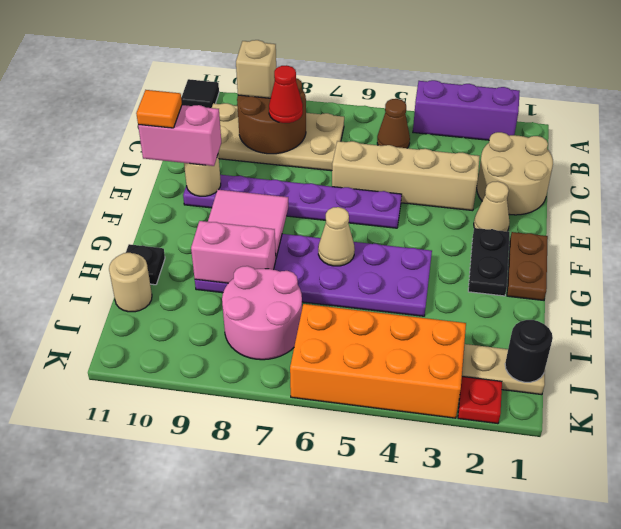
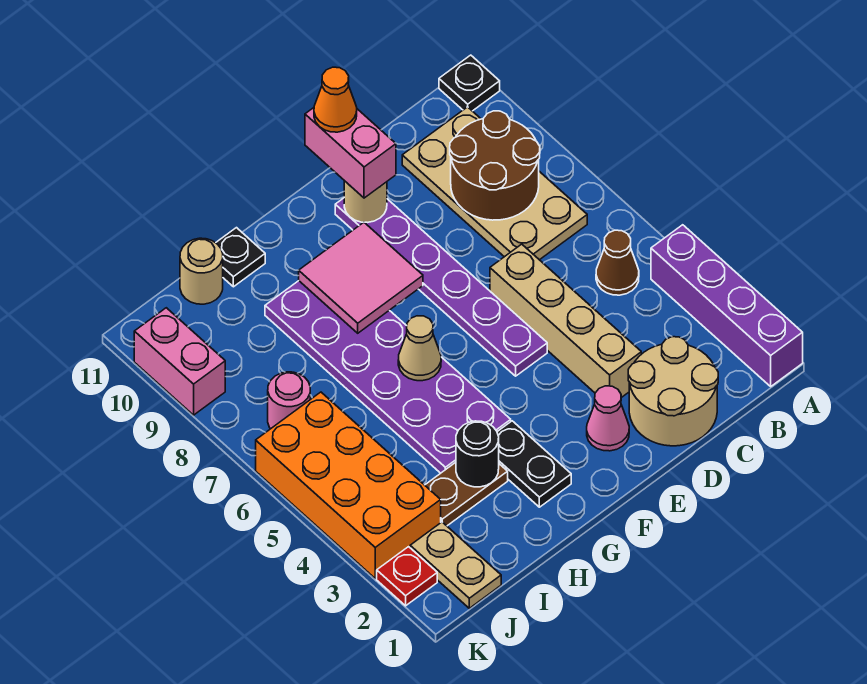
purple 1x3 brick [413,80,520,140] -> purple 1x4 brick [651,225,803,386]
black 1x1 tile [181,79,219,108] -> black 1x1 plate [439,55,500,111]
tan 1x1 brick [236,40,276,98] -> none
red 1x1 cone [269,65,303,123] -> none
tan 1x1 cone [474,181,510,232] -> pink 1x1 cone [587,386,629,451]
orange 1x1 tile [136,90,182,128] -> orange 1x1 cone [314,67,357,132]
brown 1x2 plate [507,232,548,300] -> brown 1x2 plate moved to [425,462,508,526]
black 1x2 plate [468,228,510,296] -> black 1x2 plate turned to [497,421,571,507]
pink 1x2 brick [191,221,276,283] -> pink 1x2 brick moved to [134,308,225,415]
pink 2x2 round brick [222,266,302,360] -> pink 1x1 round brick [268,372,310,429]
black 1x1 round brick [505,320,553,382] -> black 1x1 round brick moved to [456,421,499,487]

